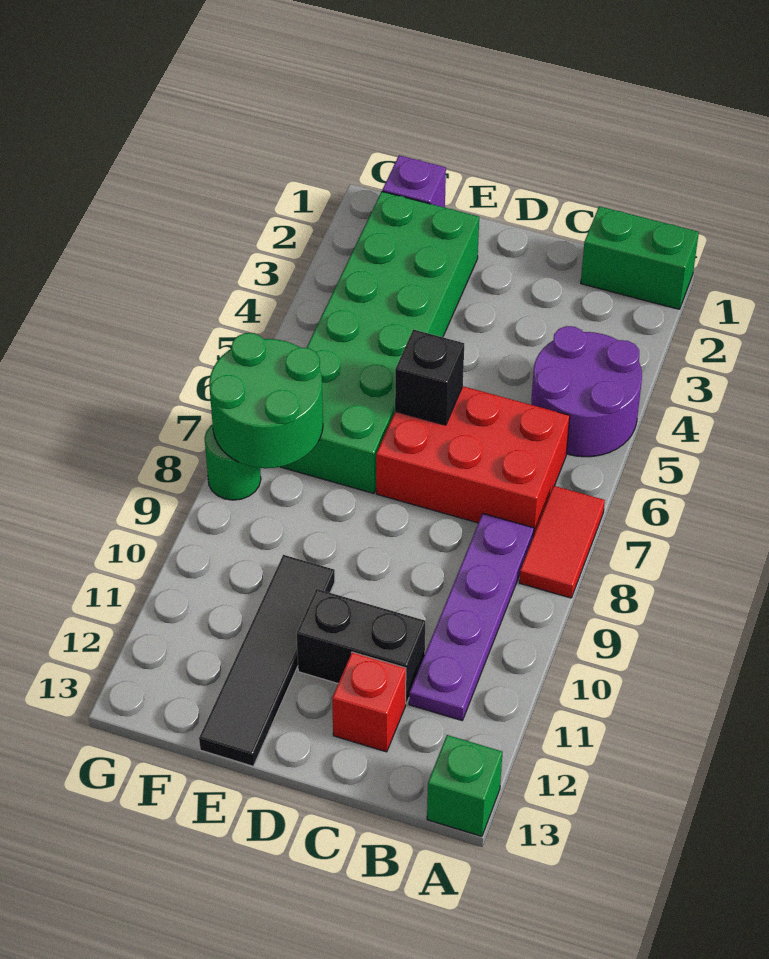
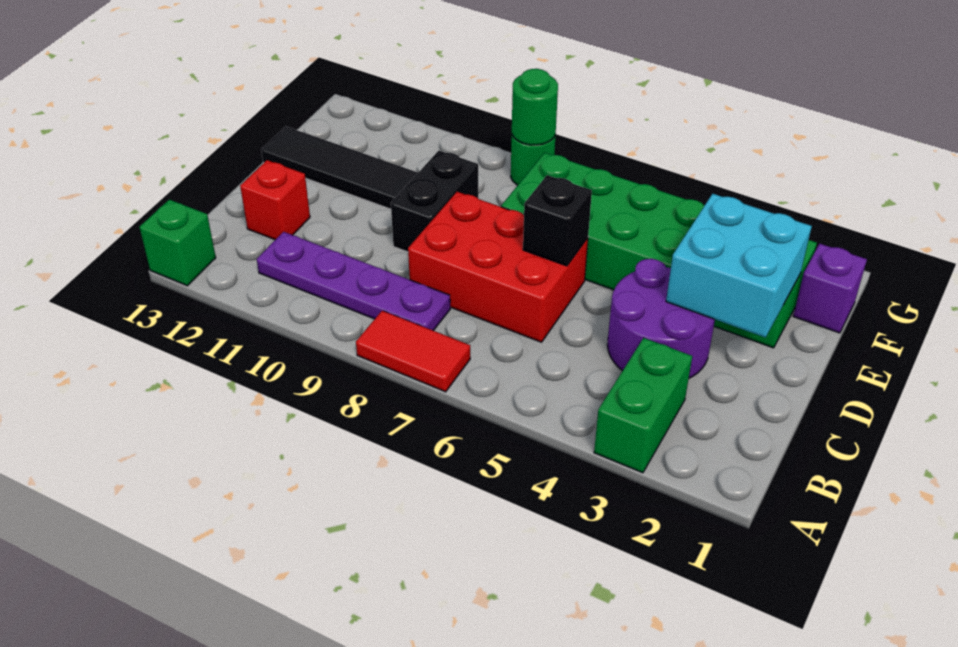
green 1x2 brick [581,206,699,309] -> green 1x2 brick moved to [594,338,692,473]
purple 2x2 round brick [531,326,642,457] -> purple 2x2 round brick moved to [607,259,715,378]
red 2x3 brick [376,386,570,536] -> red 2x3 brick turned to [408,192,588,342]
black 1x2 brick [296,589,425,704] -> black 1x2 brick moved to [391,151,478,252]
none -> cyan 2x2 brick [666,194,812,337]
green 2x2 round brick [209,333,323,468] -> green 1x1 round brick [512,69,558,145]

